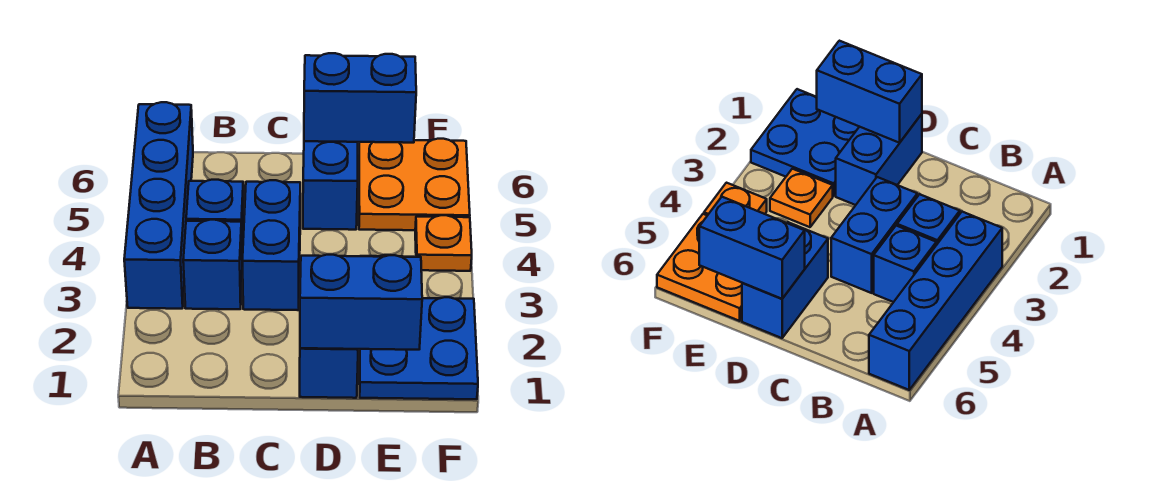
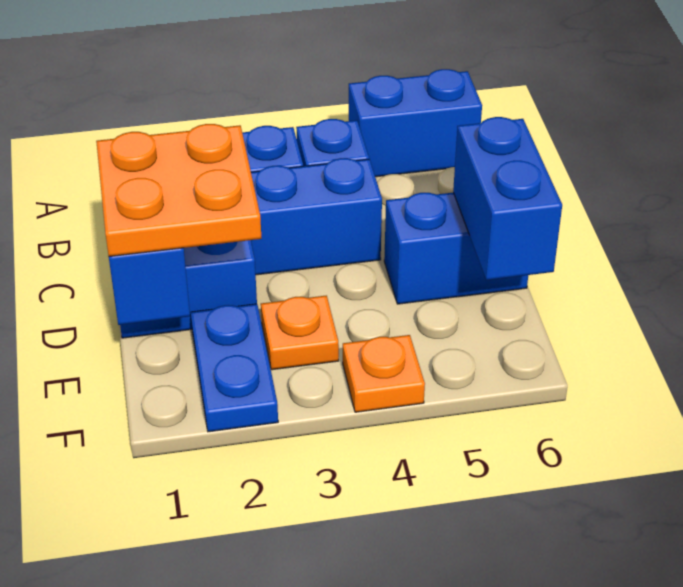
blue 1x4 brick [124,102,193,309] -> blue 1x2 brick [349,69,482,177]
blue 2x2 plate [360,297,478,399] -> blue 1x2 plate [191,304,278,432]
orange 2x2 plate [359,139,470,230] -> orange 2x2 plate moved to [96,124,261,257]

